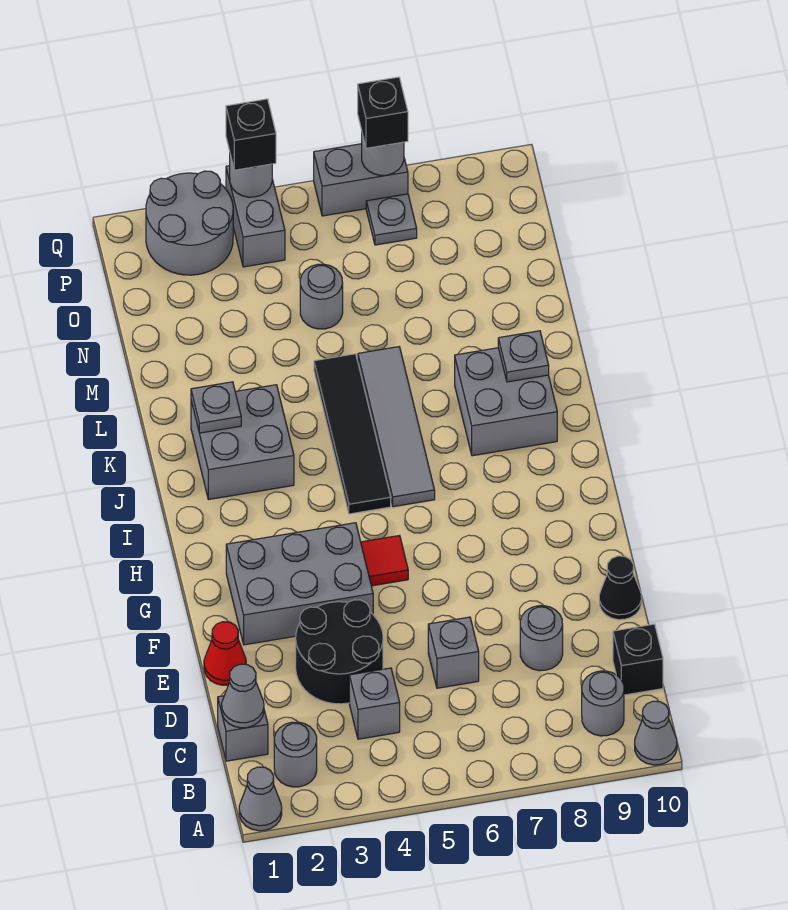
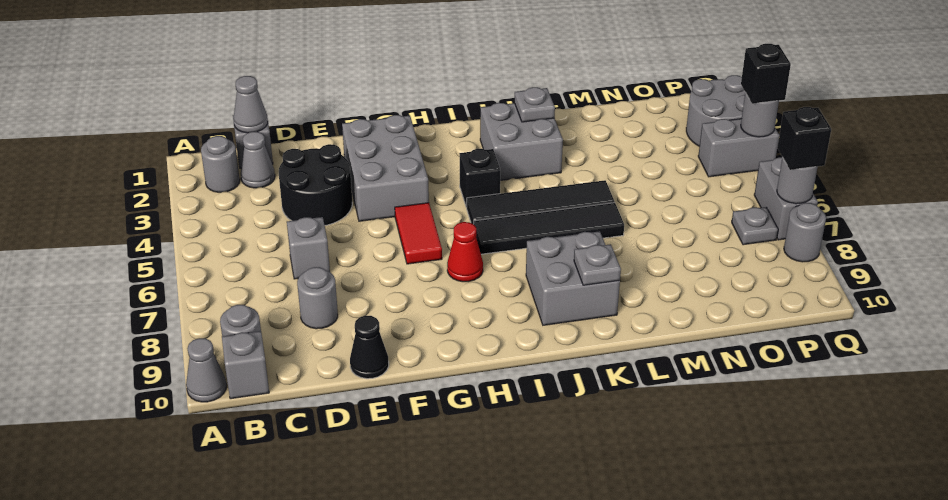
grey 1x1 cone [239,767,282,831] -> grey 1x1 cone moved to [241,132,275,188]
grey 1x1 brick [349,668,400,739] -> grey 1x1 brick moved to [222,331,269,399]
black 1x1 brick [613,624,663,695] -> black 1x1 brick moved to [459,149,500,207]
red 1x1 cone [204,622,246,685] -> red 1x1 cone moved to [447,222,483,282]
red 1x1 tile [361,535,408,586] -> red 1x2 tile [395,203,442,264]
grey 1x4 tile [358,347,435,507] -> black 1x4 tile [474,203,624,254]
grey 1x1 round brick [300,264,343,329] -> grey 1x1 round brick moved to [784,203,826,262]

